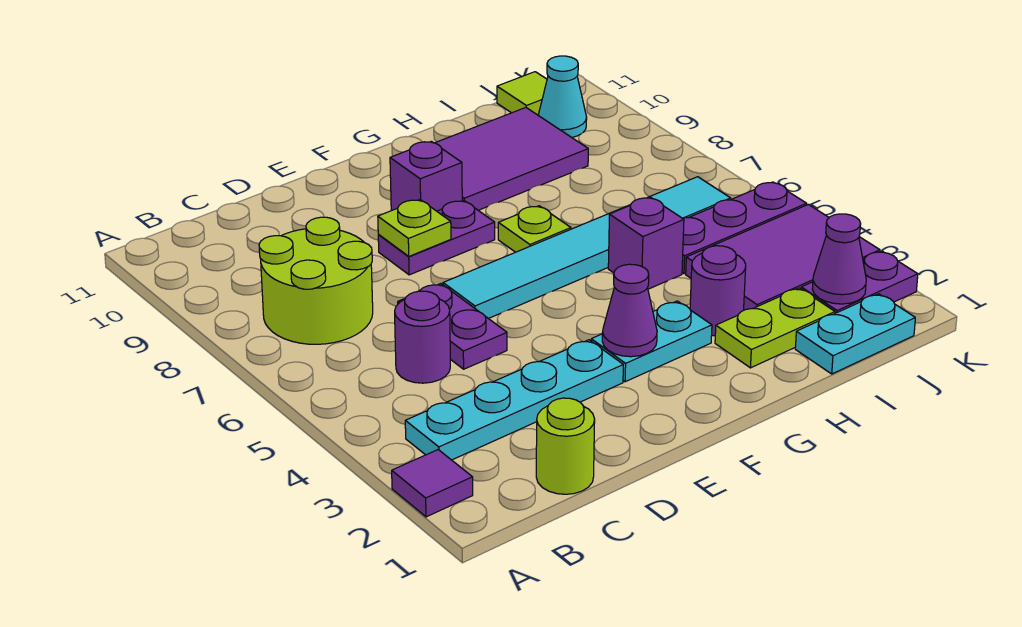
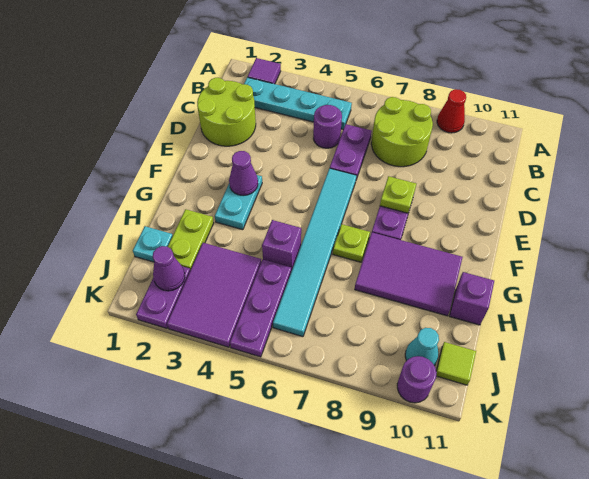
none -> red 1x1 cone [437,89,466,133]
cyan 1x4 plate [405,340,623,460] -> cyan 1x4 plate turned to [244,77,352,129]
lime 1x1 round brick [536,398,595,494] -> lime 2x2 round brick [197,78,256,146]
purple 1x2 plate [398,284,507,369] -> purple 1x2 plate turned to [330,124,372,179]
purple 1x1 brick [390,141,462,211] -> purple 1x1 brick moved to [449,272,494,325]
purple 2x3 tile [436,108,588,210] -> purple 2x3 tile turned to [355,232,463,316]
purple 1x1 round brick [690,246,746,336] -> purple 1x1 round brick moved to [397,356,437,403]
cyan 1x2 plate [795,294,915,374] -> cyan 1x1 plate [133,226,173,262]

